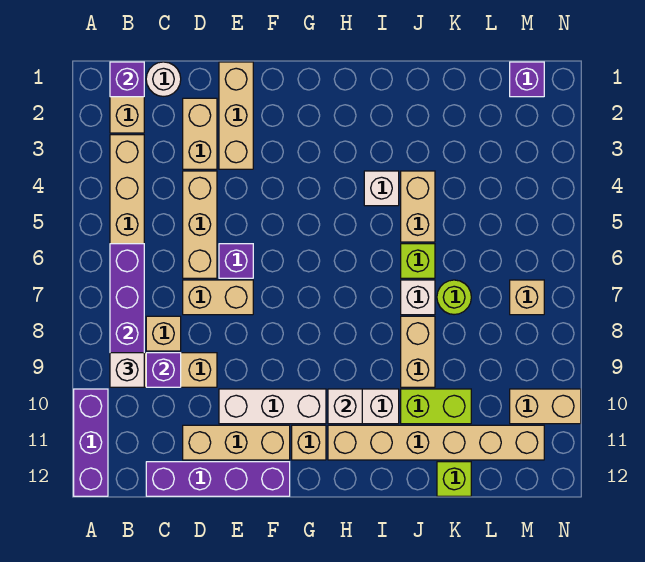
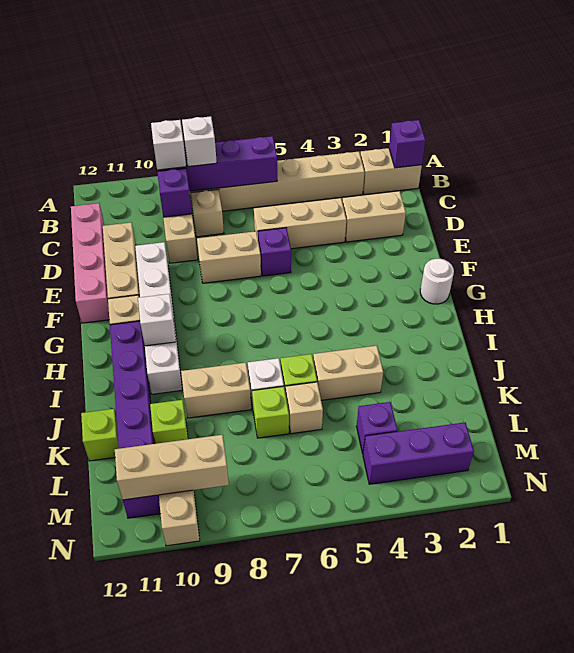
purple 1x3 brick [74,389,108,496] -> purple 1x3 brick moved to [363,422,474,484]
white 1x1 round brick [146,62,181,96] -> white 1x1 round brick moved to [420,259,454,304]
purple 1x4 brick [146,462,290,496] -> pink 1x4 brick [71,203,109,323]
tan 1x2 brick [183,280,253,315] -> tan 1x2 brick turned to [197,231,261,283]
tan 1x3 brick [219,62,253,169] -> tan 1x3 brick moved to [115,435,229,500]
tan 1x6 brick [328,425,544,460] -> purple 1x6 brick [110,321,160,518]
white 1x1 brick [364,171,399,206] -> white 1x1 brick moved to [182,116,217,167]
lime 1x2 brick [401,389,471,424] -> lime 1x1 brick [150,400,188,444]
lime 1x1 round brick [437,280,471,315] -> lime 1x1 brick [252,386,289,438]
purple 1x1 brick [510,62,544,97] -> purple 1x1 brick moved to [357,402,397,453]
tan 1x1 brick [510,280,544,315] -> tan 1x1 brick moved to [286,382,323,434]

